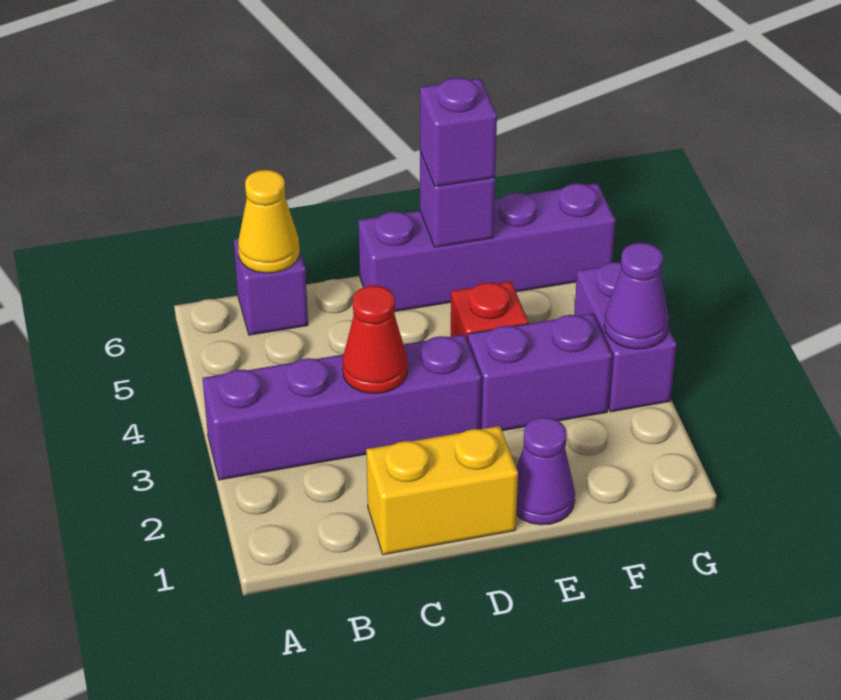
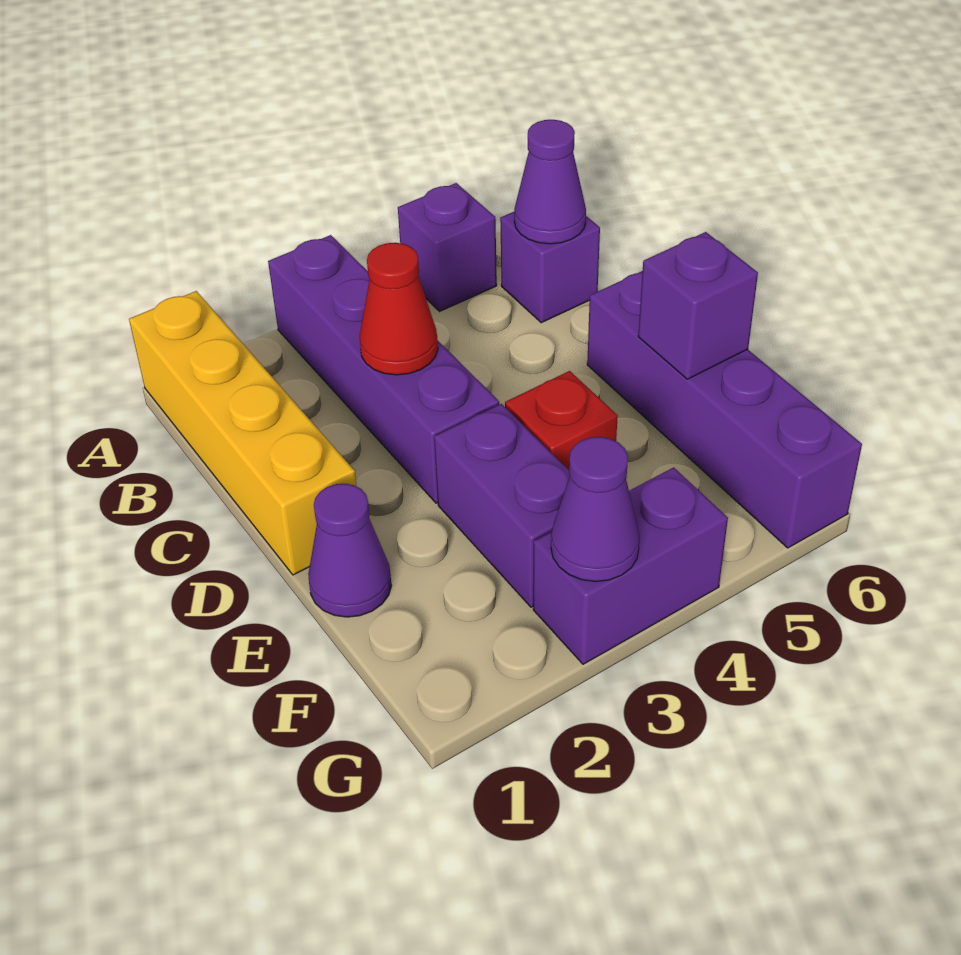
yellow 1x1 cone [238,170,300,273] -> purple 1x1 cone [514,120,586,244]
yellow 1x2 brick [366,426,518,555] -> yellow 1x4 brick [129,291,356,575]
purple 1x1 brick [420,78,497,187] -> purple 1x1 brick moved to [398,183,497,312]

